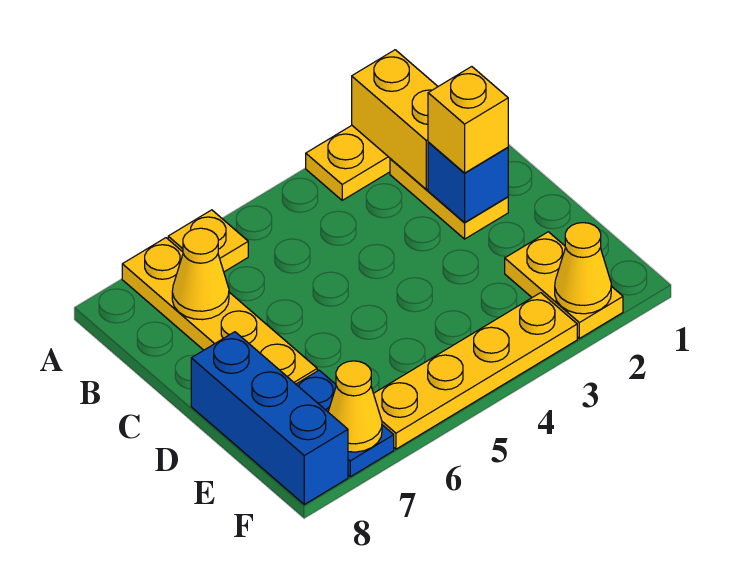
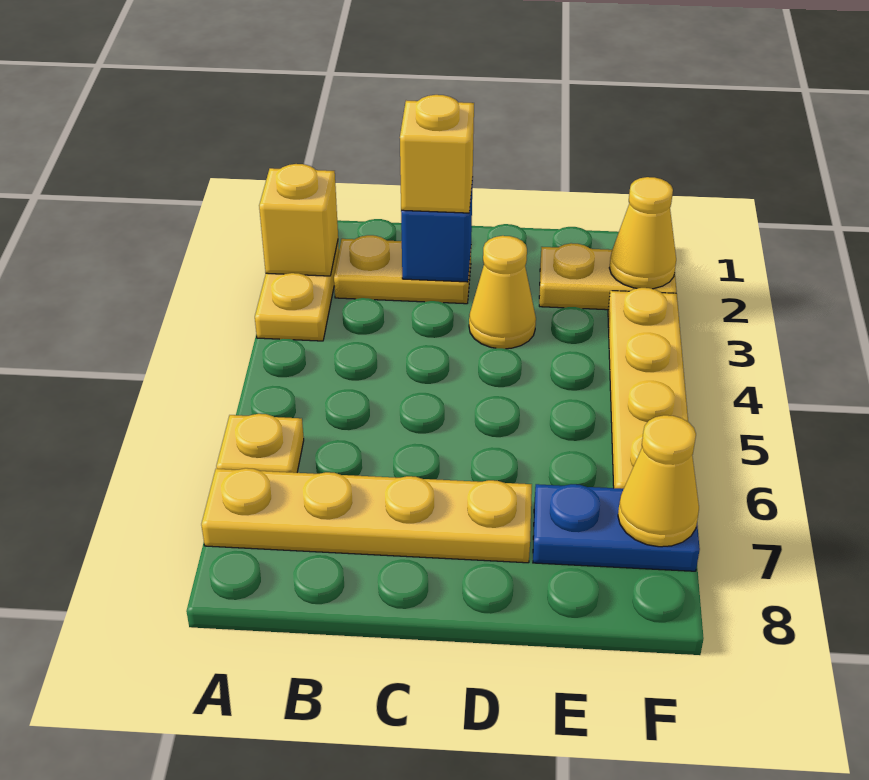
yellow 1x2 brick [352,50,438,189] -> yellow 1x1 brick [259,164,338,276]
yellow 1x1 cone [172,228,229,320] -> yellow 1x1 cone moved to [469,236,536,349]
blue 1x3 brick [191,332,348,504] -> none

